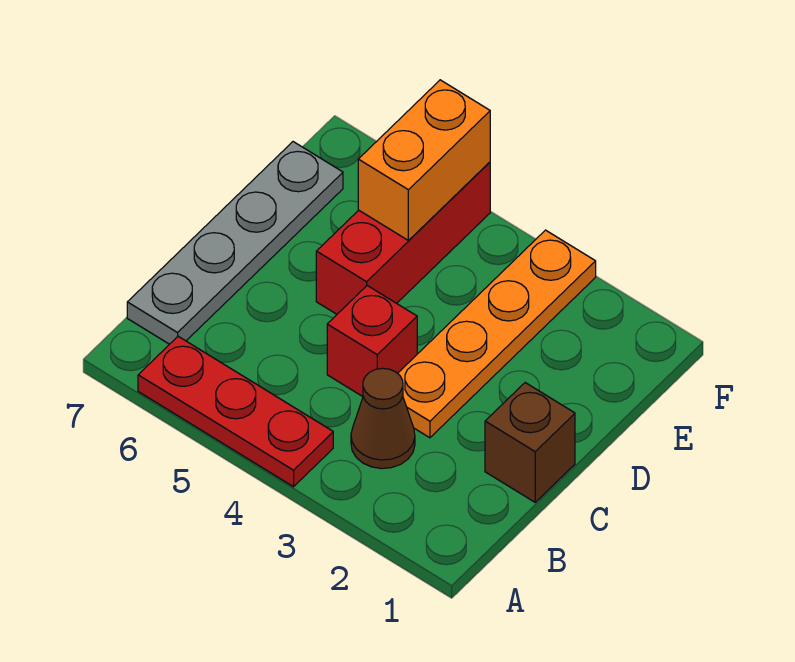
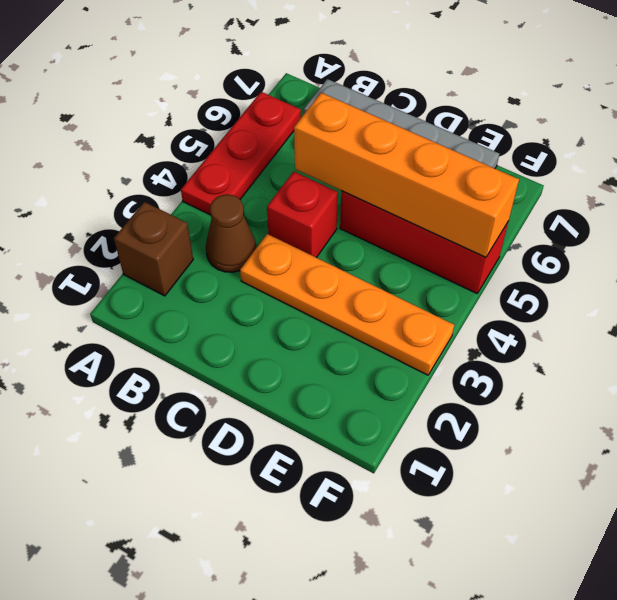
brown 1x1 brick [485,383,575,502] -> brown 1x1 brick moved to [114,202,193,296]
orange 1x2 brick [358,80,490,240] -> orange 1x4 brick [294,93,519,258]

